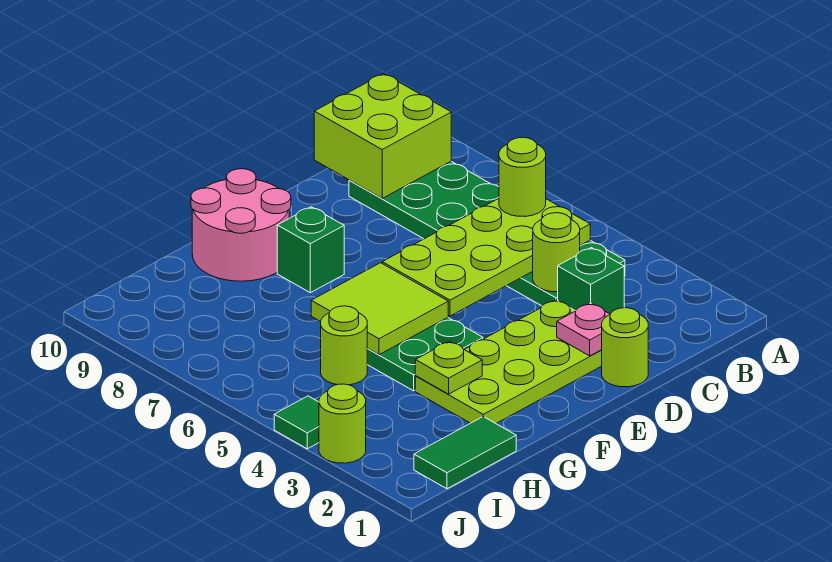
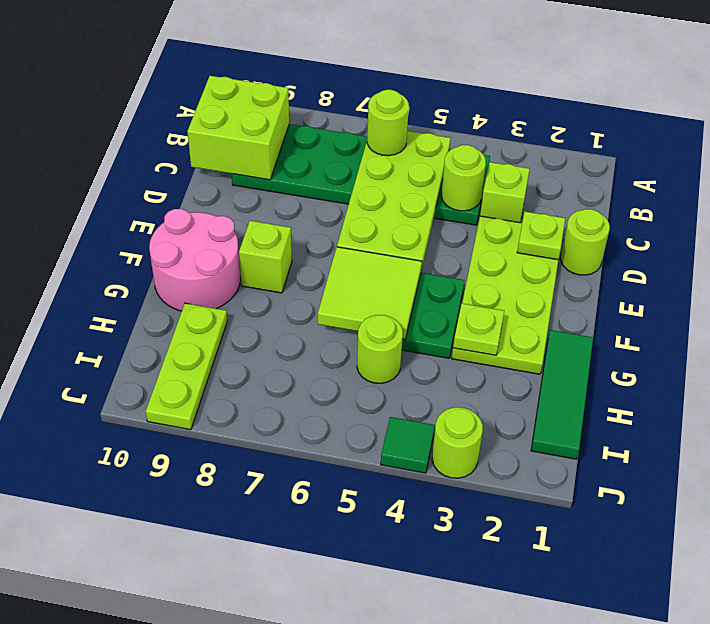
green 1x1 brick [558,248,624,314] -> lime 1x1 brick [480,162,530,223]
pink 1x1 plate [557,303,610,356] -> lime 1x1 plate [517,212,565,260]
green 1x1 brick [277,207,344,293] -> lime 1x1 brick [239,221,292,293]
green 1x2 tile [414,417,516,489] -> green 1x3 tile [531,330,593,459]
none -> lime 1x3 plate [146,303,227,430]

